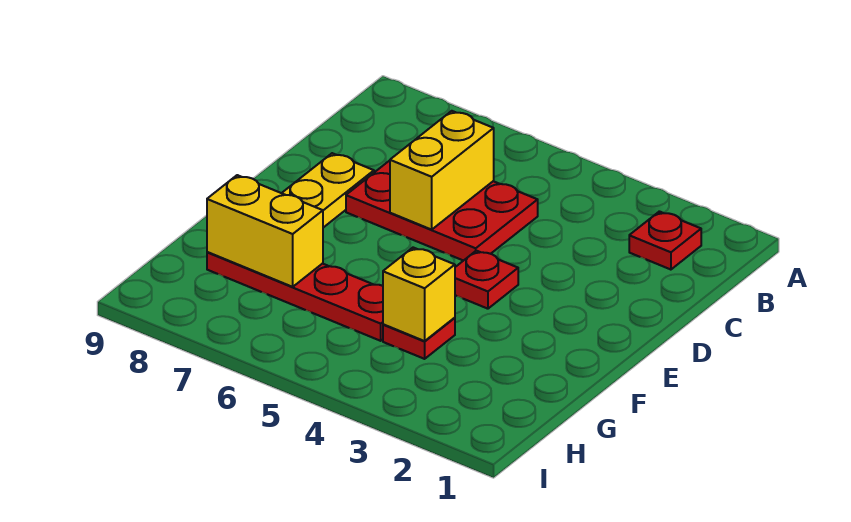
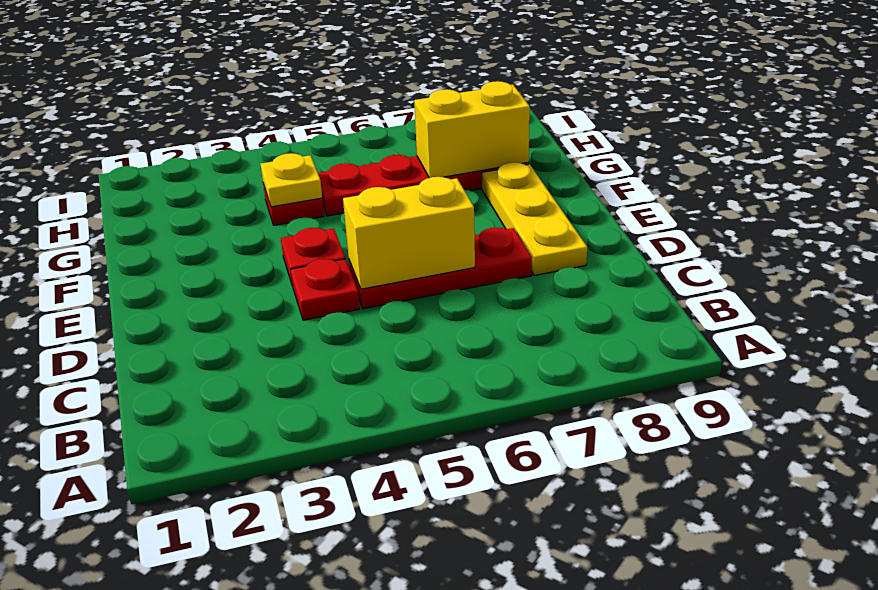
red 1x1 plate [629,211,701,270] -> red 1x1 plate moved to [291,259,360,320]
red 2x3 plate [346,161,538,261] -> red 1x3 plate [349,227,532,309]
yellow 1x2 brick [390,111,494,230] -> yellow 1x2 brick turned to [343,177,475,289]
yellow 1x1 brick [383,248,455,341] -> yellow 1x1 plate [261,153,322,207]

